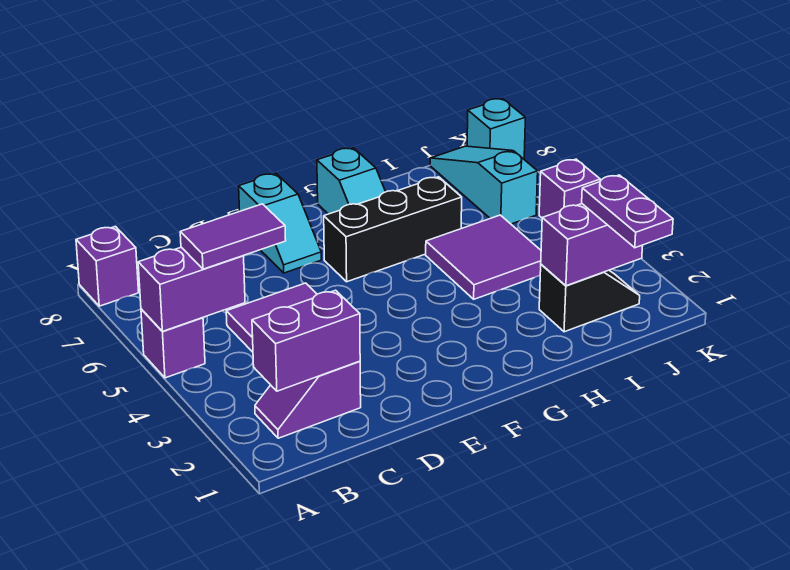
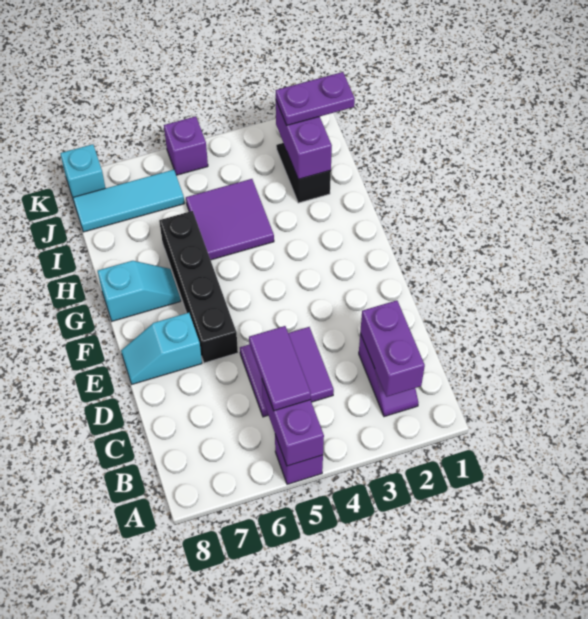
purple 1x1 brick [76,227,139,306] -> none
cyan 1x2 slope [239,174,321,273] -> cyan 1x2 slope turned to [121,313,202,384]
black 1x3 brick [324,177,462,282] -> black 1x4 brick [159,211,238,363]
cyan 1x3 slope [430,146,538,224] -> cyan 1x3 tile [73,170,184,232]

